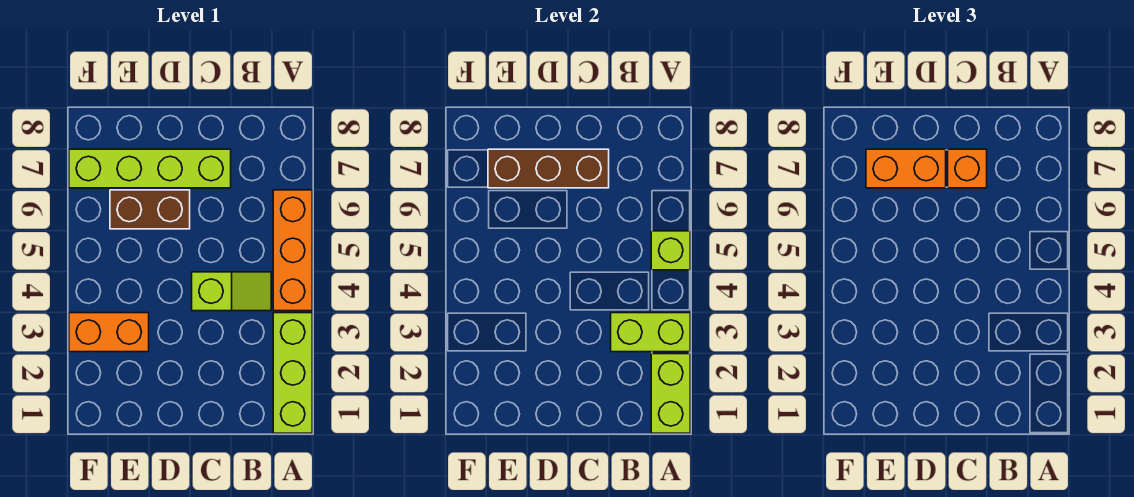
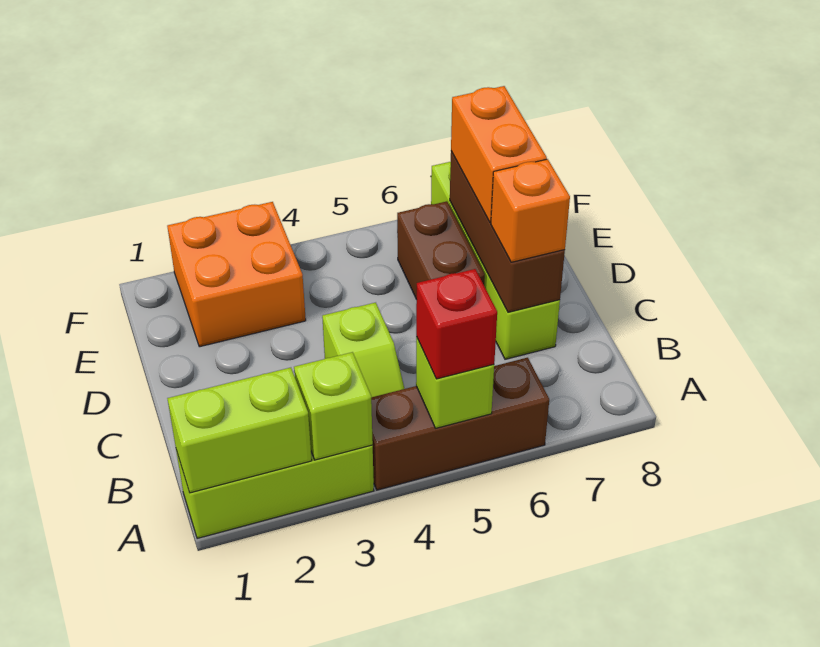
lime 1x2 brick [611,313,690,352] -> lime 1x1 brick [294,352,373,460]
orange 1x3 brick [273,190,312,311] -> brown 1x3 brick [371,358,549,490]
none -> red 1x1 brick [416,269,497,379]
orange 1x2 brick [69,313,149,352] -> orange 2x2 brick [167,202,306,347]

